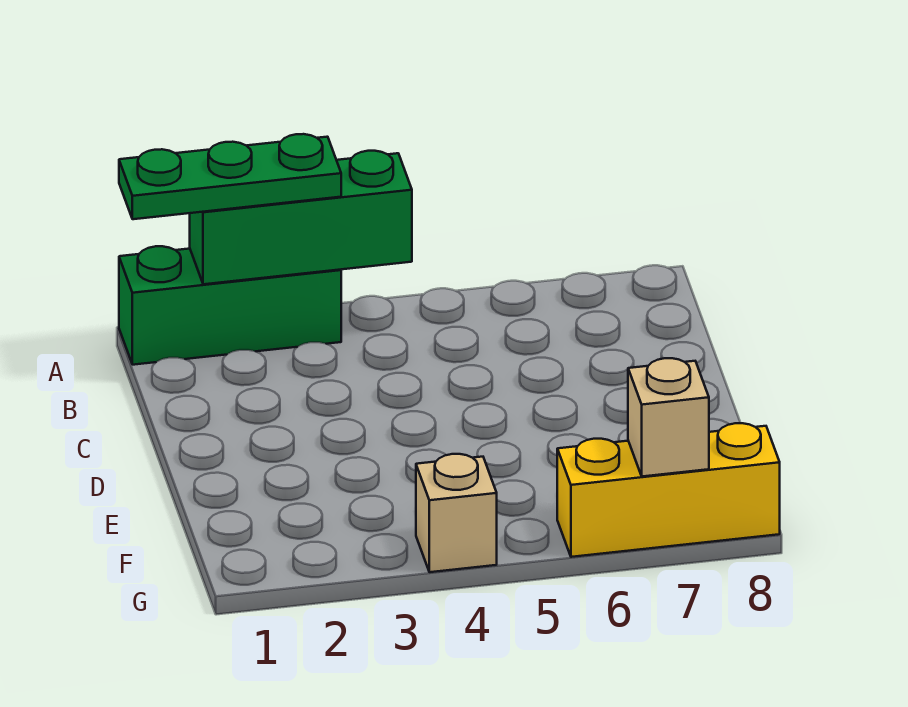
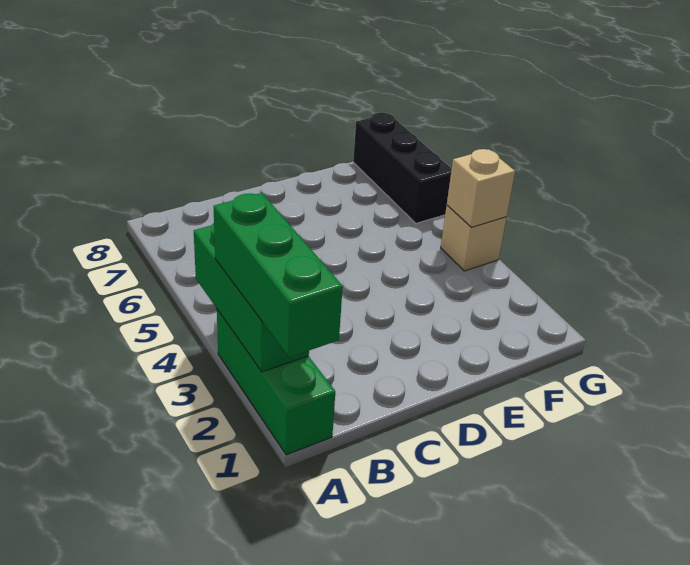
green 1x3 plate [119,134,341,219] -> green 1x3 brick [214,193,343,357]
yellow 1x3 brick [557,423,780,557] -> black 1x3 brick [353,113,452,223]
tan 1x1 brick [628,358,709,477] -> tan 1x1 brick moved to [447,149,515,227]

